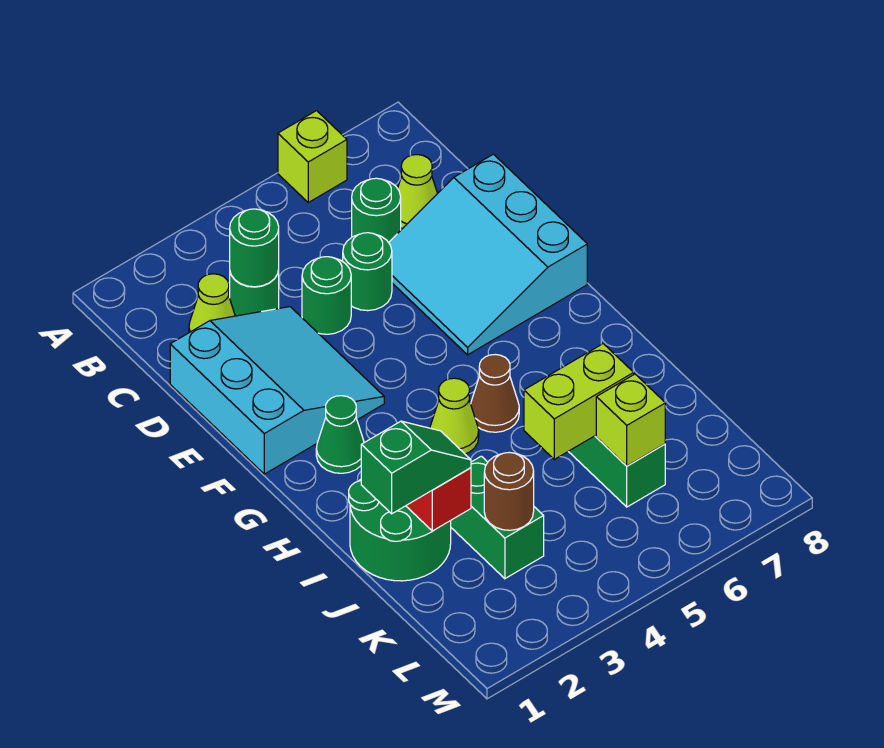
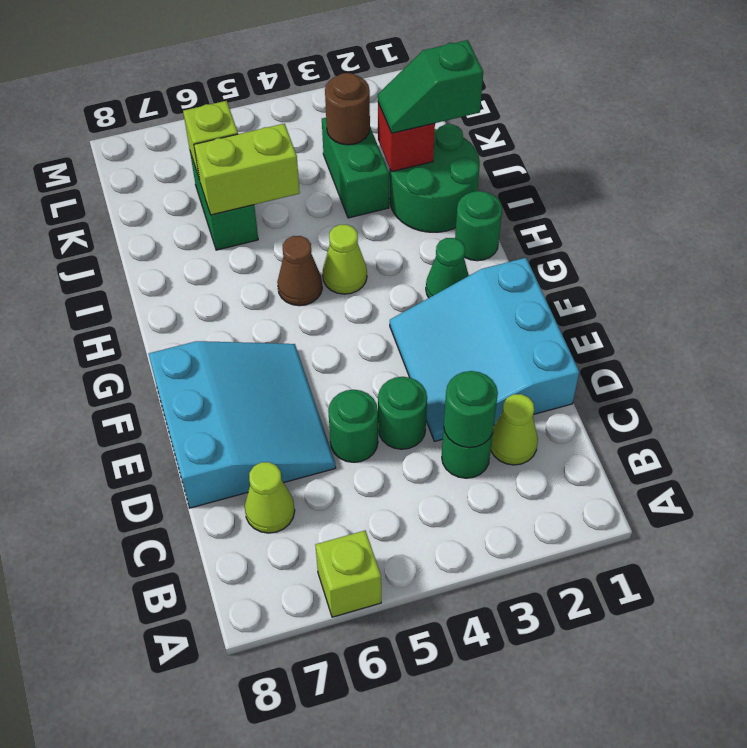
green 1x1 round brick [352,178,401,243] -> green 1x1 round brick moved to [455,191,502,261]

